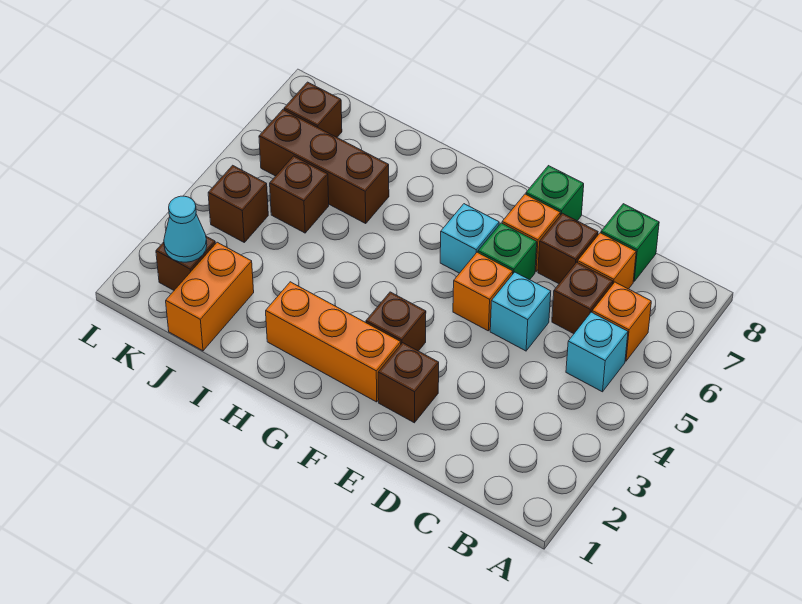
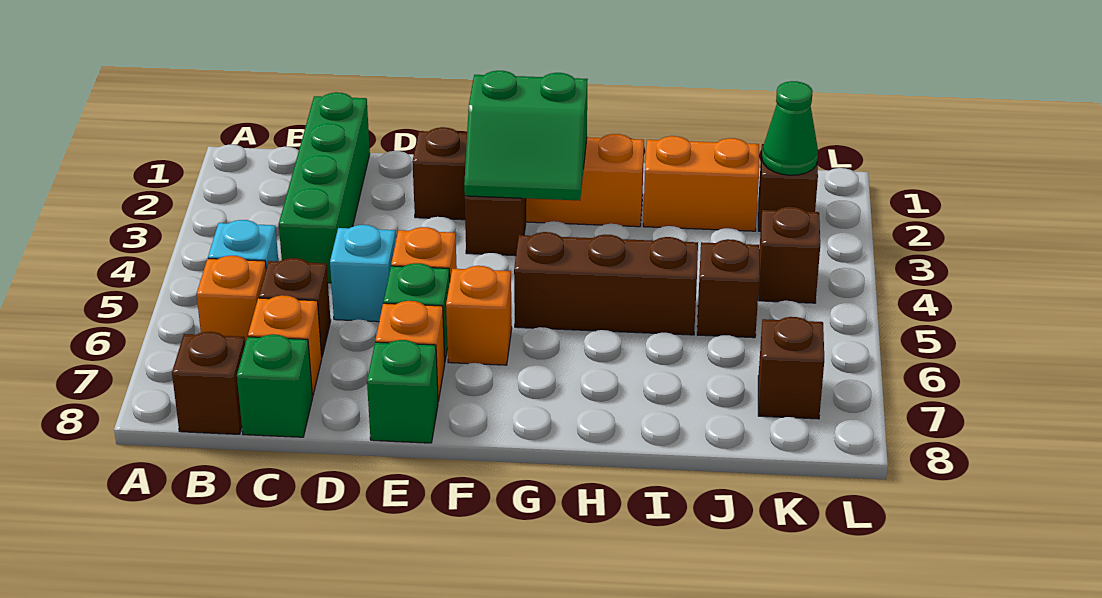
none -> green 1x4 brick [279,92,370,283]
brown 1x1 brick [538,213,598,284] -> brown 1x1 brick moved to [172,332,245,434]
none -> green 2x2 slope [464,71,587,201]
cyan 1x1 brick [440,204,499,273] -> orange 1x1 brick [446,266,512,365]
brown 1x3 brick [259,110,389,223] -> brown 1x3 brick moved to [514,232,698,335]
orange 1x2 brick [166,242,254,351] -> orange 1x2 brick turned to [643,136,759,231]
cyan 1x1 cone [164,196,207,262] -> green 1x1 cone [762,81,818,175]

